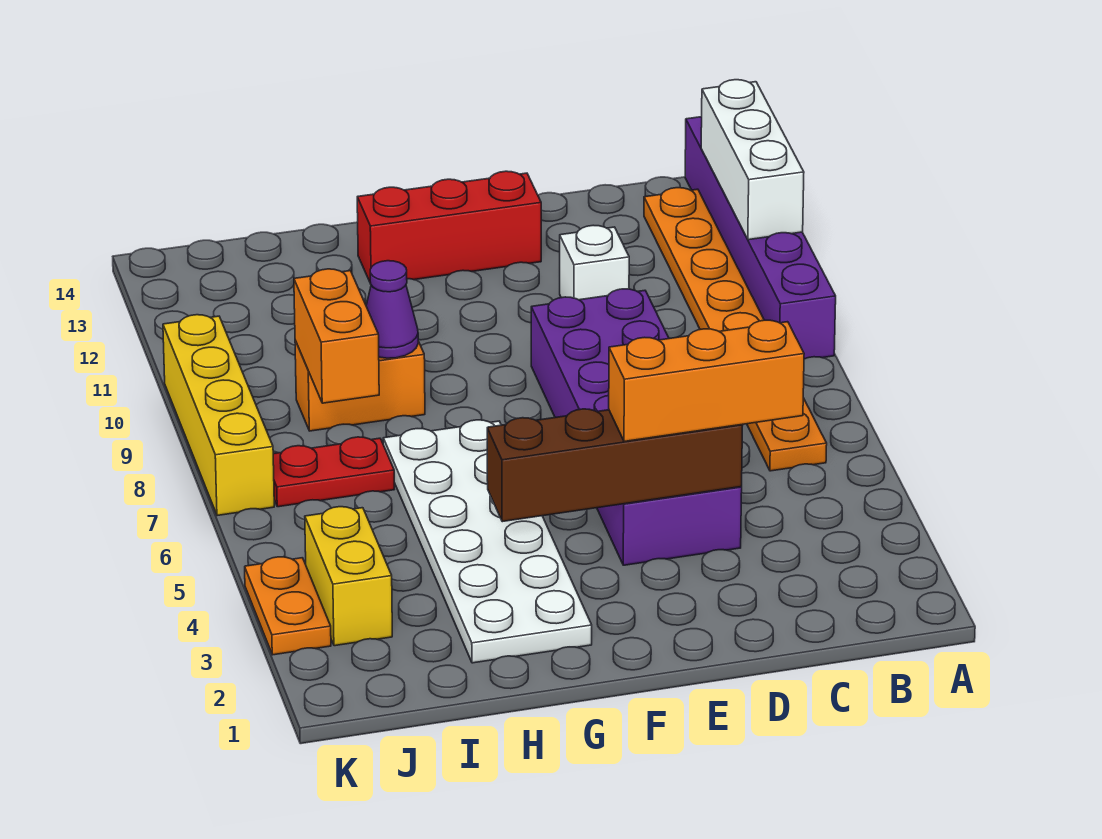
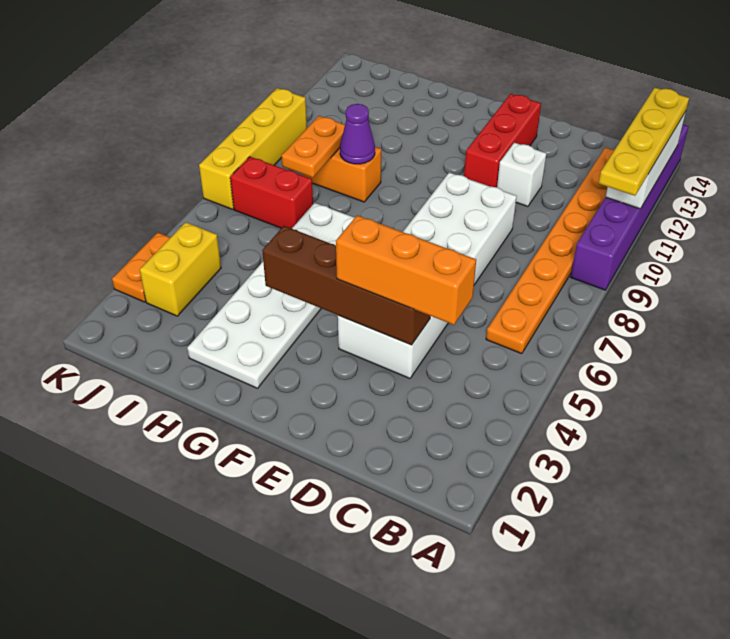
none -> yellow 1x4 plate [599,88,689,196]
purple 2x6 brick [531,289,742,565] -> white 2x6 brick [338,172,517,378]
red 1x3 brick [357,171,541,284] -> red 1x3 brick turned to [464,94,541,187]
red 1x2 plate [273,437,394,507] -> red 1x2 brick [230,157,313,229]
orange 1x2 brick [294,269,379,403] -> orange 1x2 plate [282,116,345,178]

